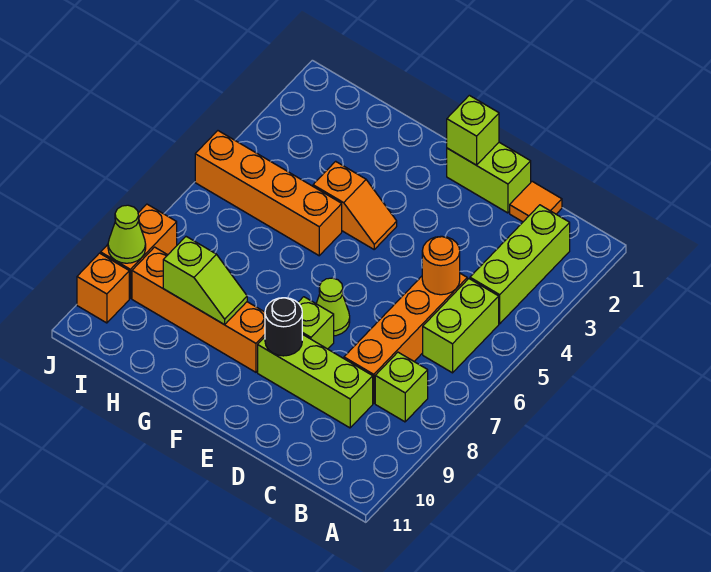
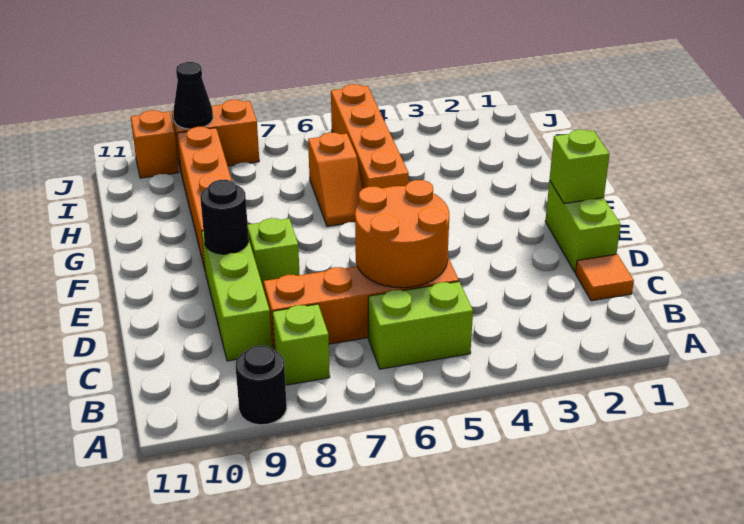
none -> black 1x1 round brick [236,346,287,425]
lime 1x3 brick [470,205,570,324] -> none
orange 1x1 round brick [422,236,460,295] -> orange 2x2 round brick [355,180,449,288]
lime 1x1 cone [316,278,350,336] -> none
orange 1x2 slope [313,161,397,249] -> orange 1x2 slope moved to [308,132,362,226]
lime 1x2 slope [163,237,247,325] -> none
lime 1x1 cone [108,205,146,263] -> black 1x1 cone [173,62,213,129]

